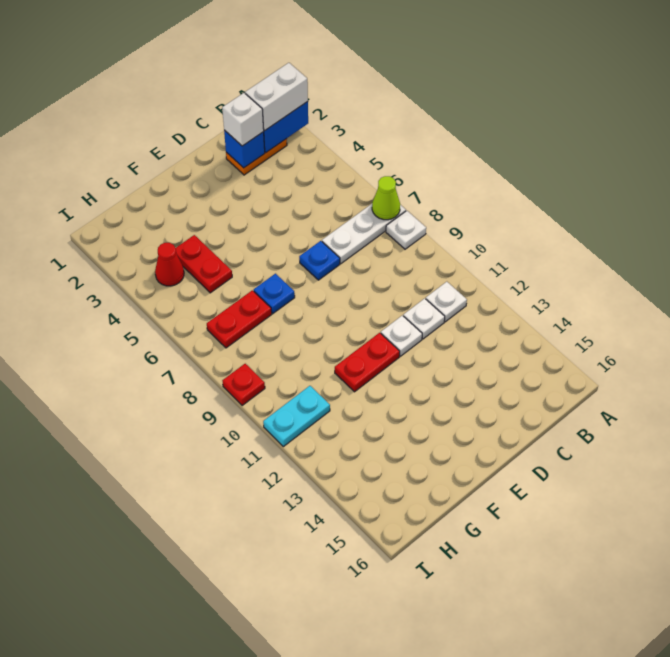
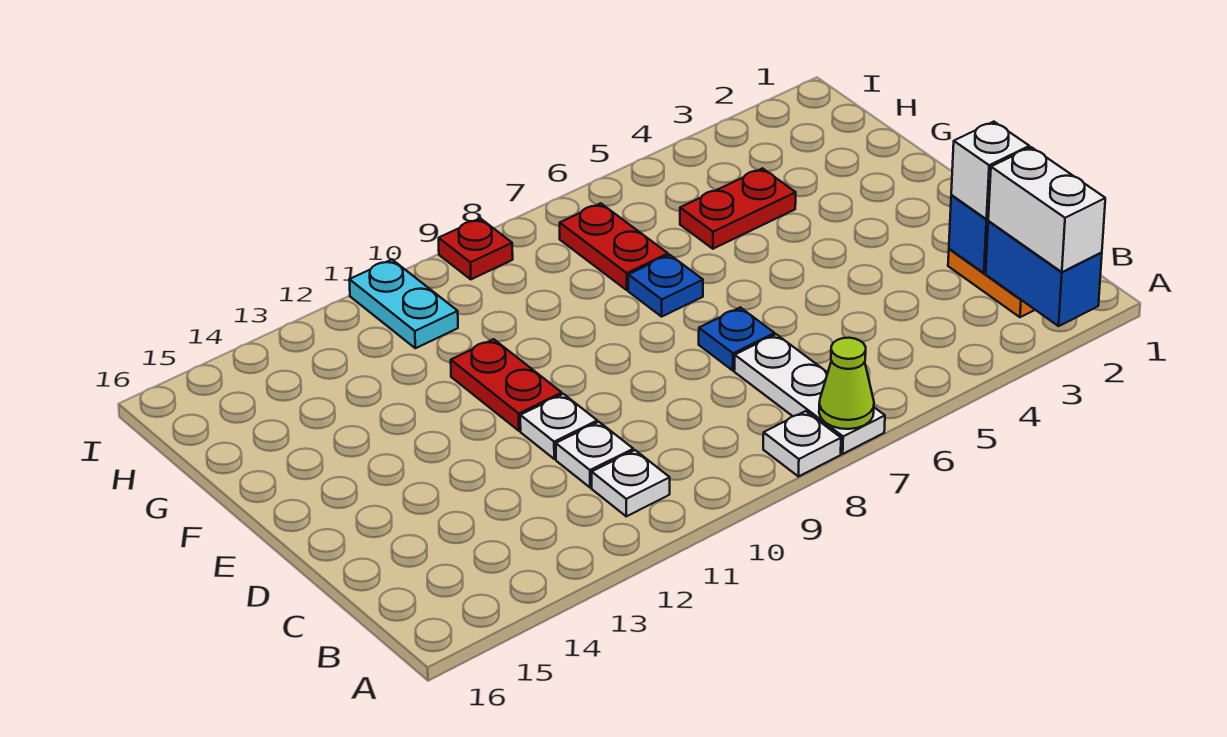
red 1x1 cone [155,243,184,286] -> none

